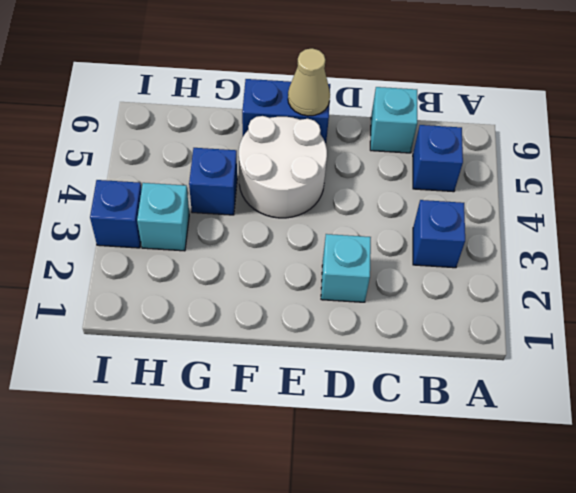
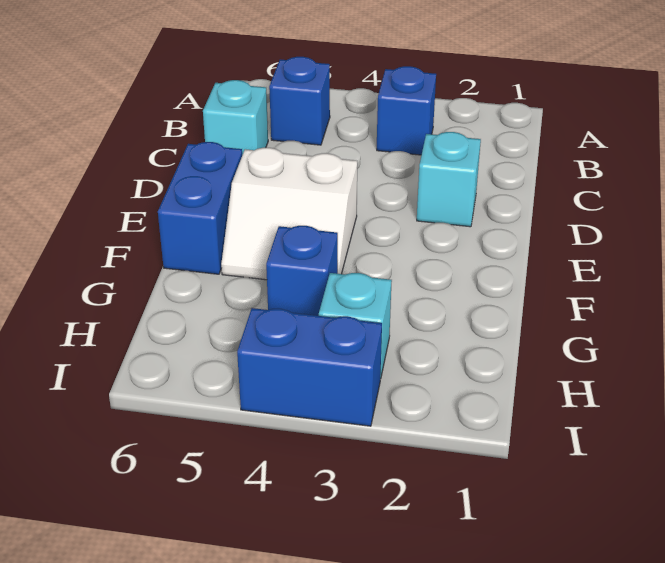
white 2x2 round brick [239,116,327,218] -> white 2x2 slope [221,148,357,280]
tan 1x1 cone [288,48,330,116] -> none
blue 1x1 brick [90,180,142,248] -> blue 1x2 brick [237,308,382,426]

